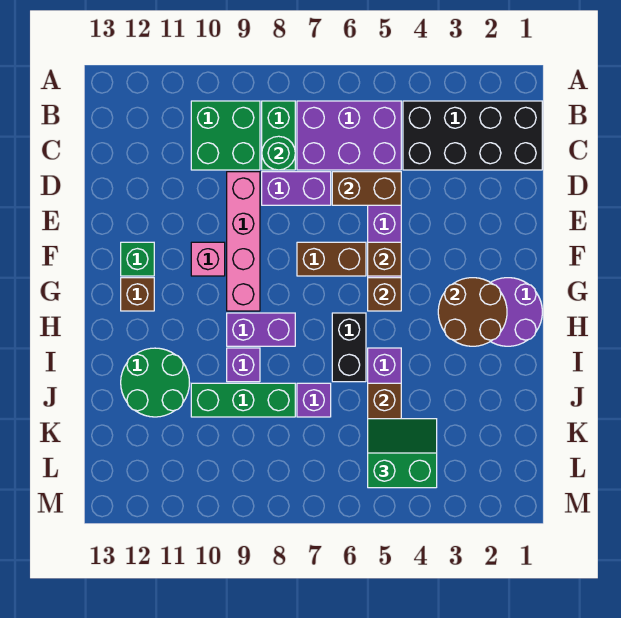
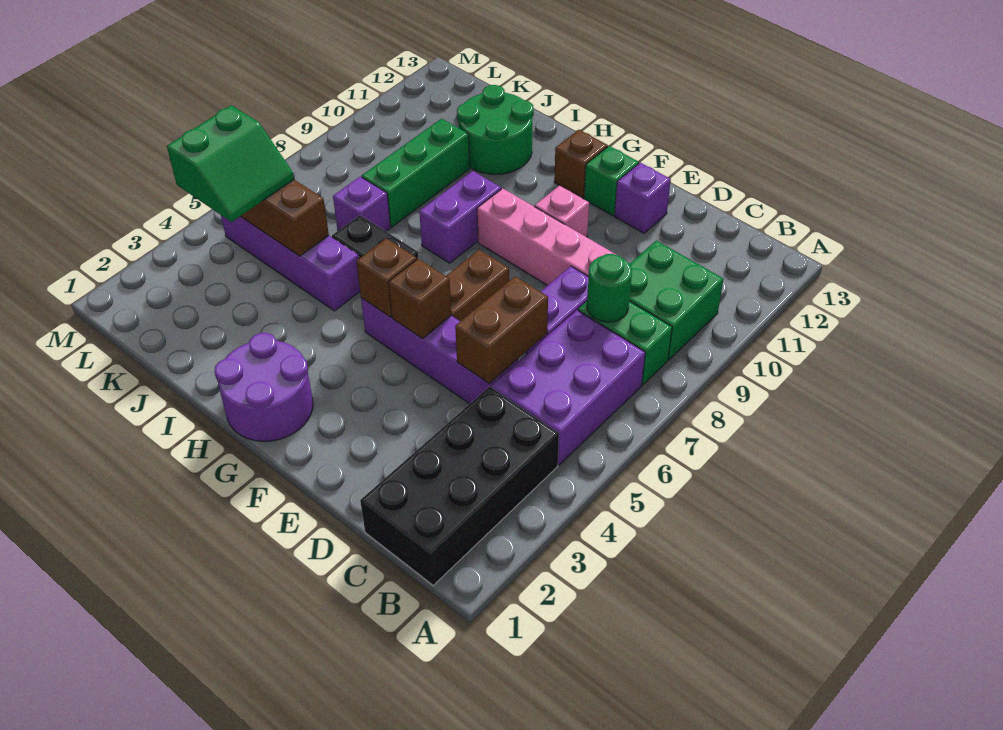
brown 2x2 round brick [438,278,507,346] -> none
purple 1x1 brick [227,348,260,382] -> purple 1x1 brick moved to [614,163,671,233]

